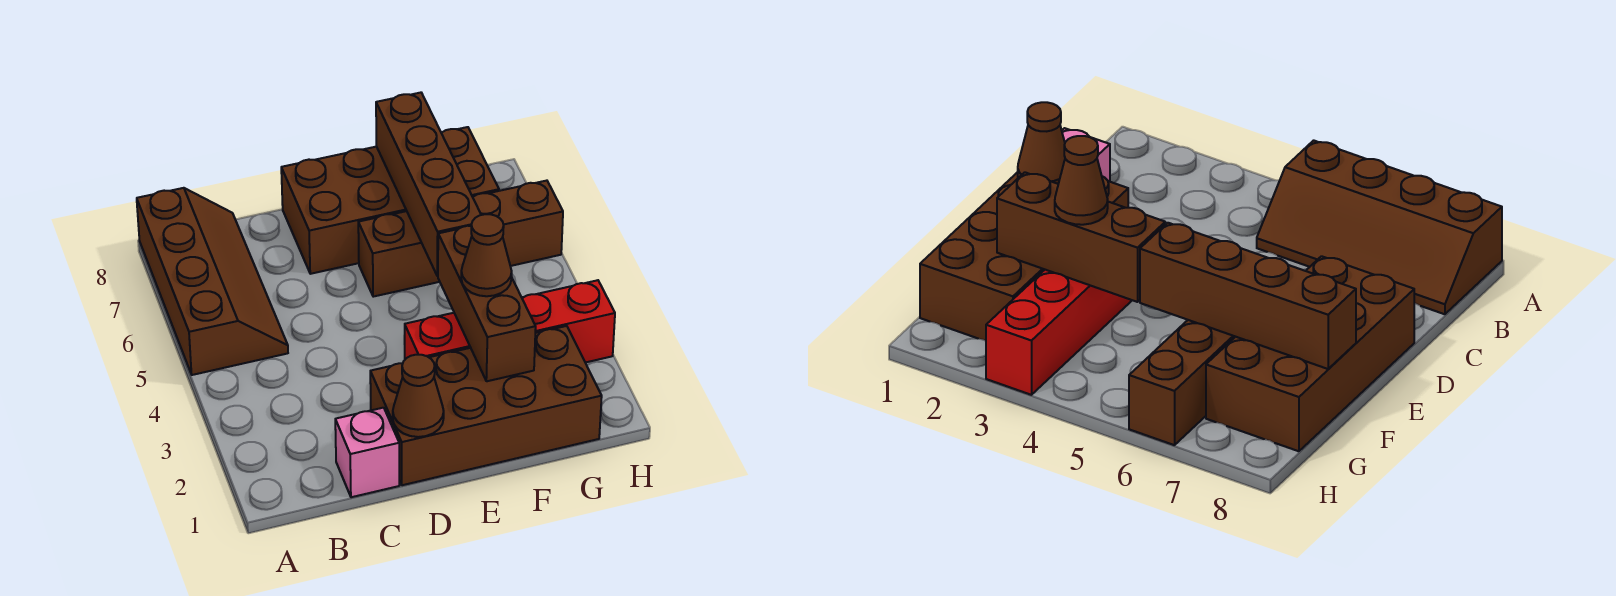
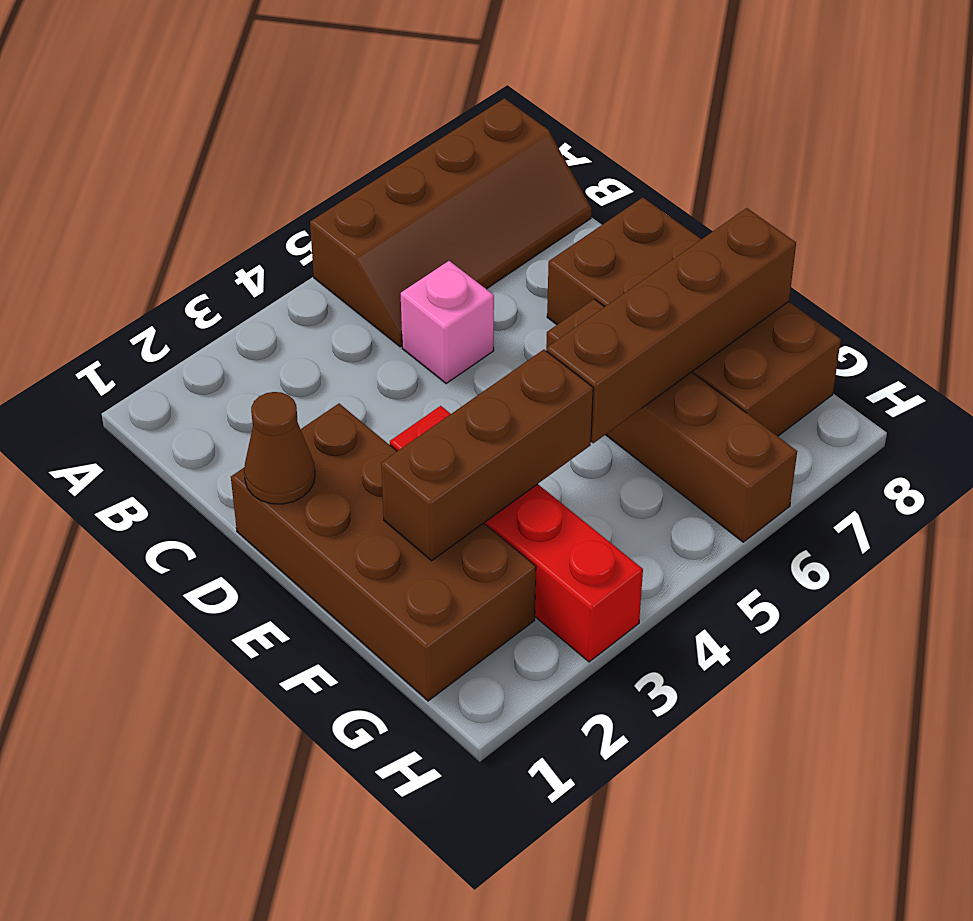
pink 1x1 brick [335,408,399,497] -> pink 1x1 brick moved to [401,261,494,384]
brown 1x1 cone [461,214,512,296] -> none

